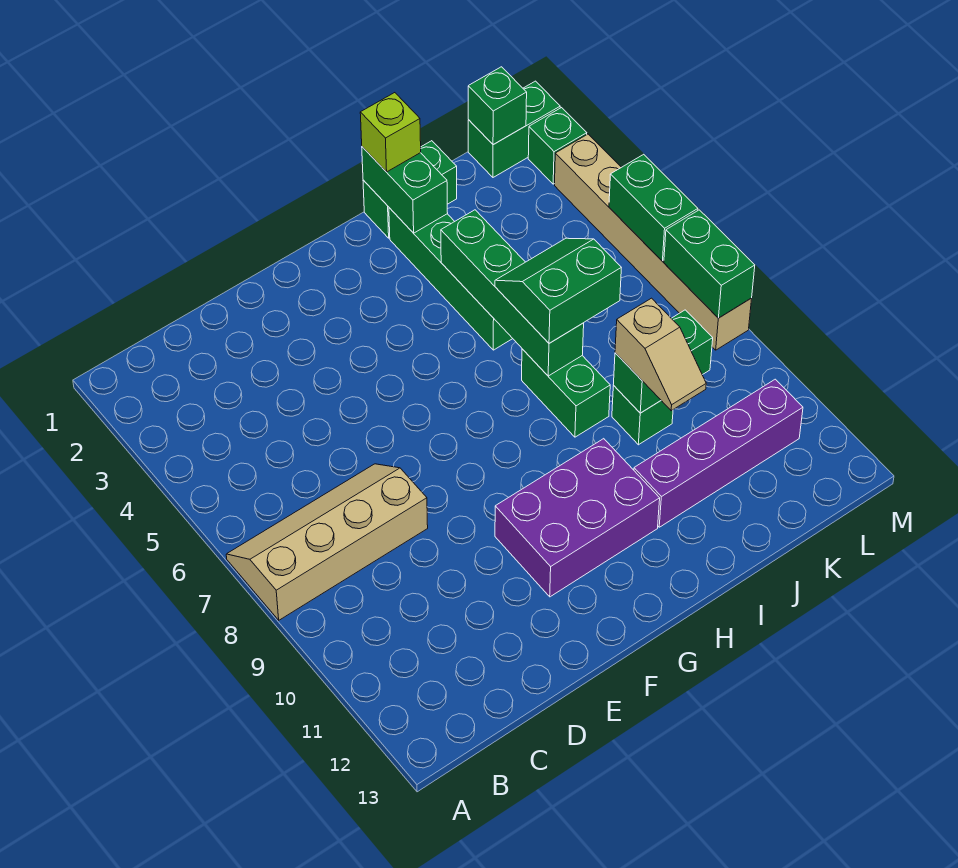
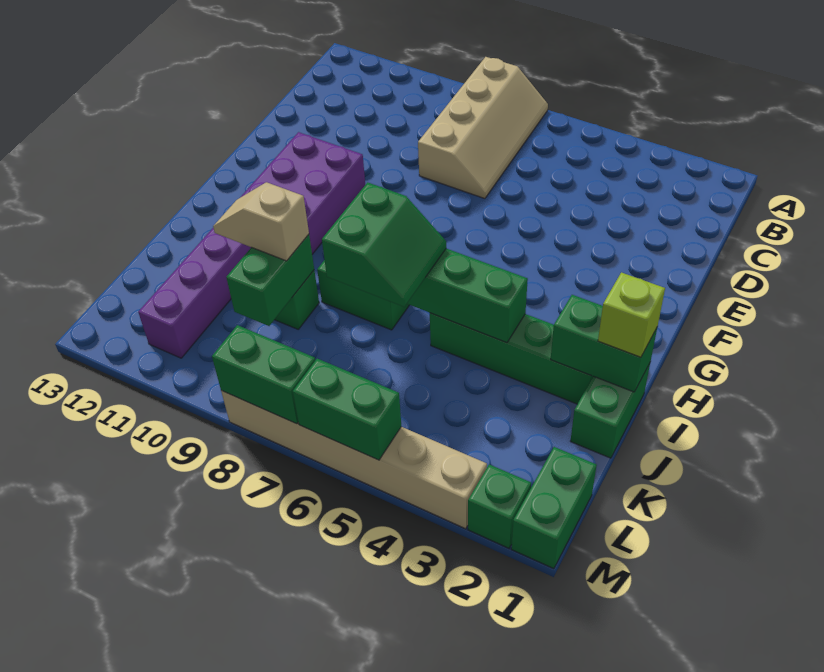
green 1x1 brick [468,67,527,145] -> none

